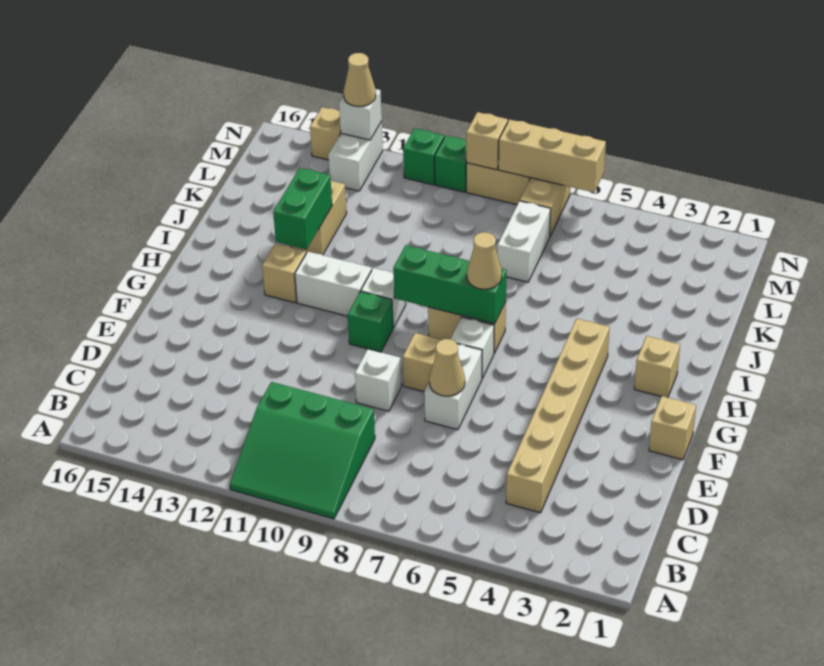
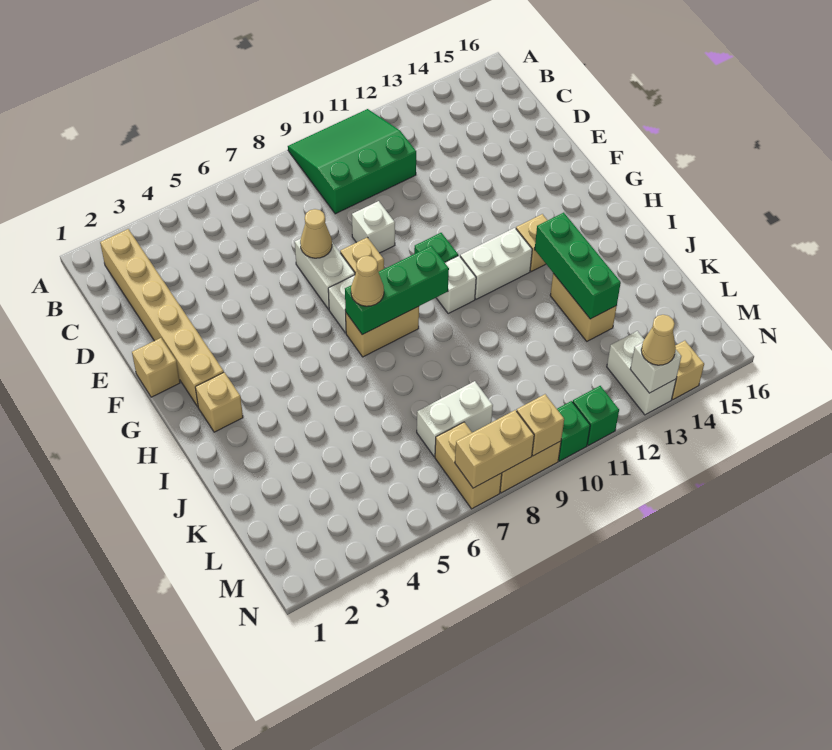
tan 1x6 brick [506,319,610,513] -> tan 1x6 brick moved to [100,229,224,407]
green 1x2 brick [273,168,332,249] -> green 1x3 brick [535,213,621,319]
white 1x2 brick [497,201,551,282] -> white 1x2 brick turned to [417,381,493,457]
tan 1x3 brick [498,119,606,192] -> tan 1x2 brick [455,410,534,488]

